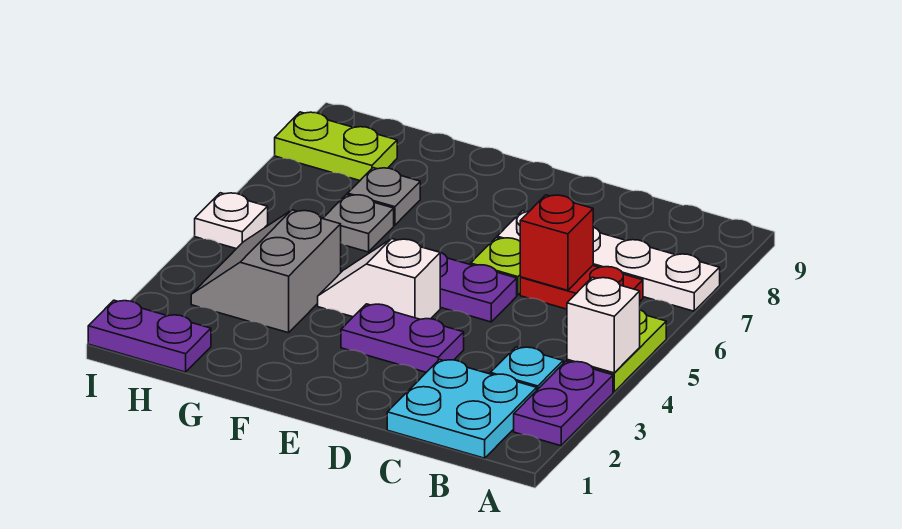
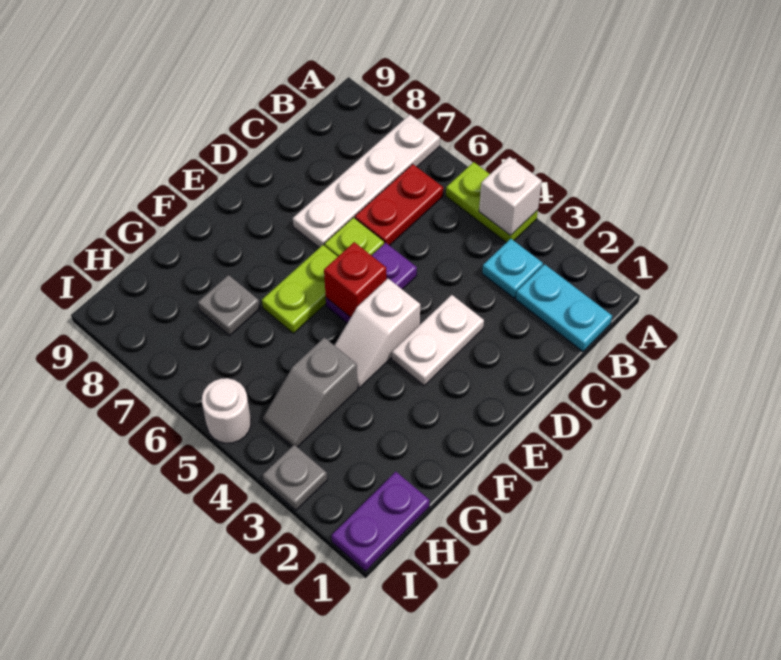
purple 1x2 plate [514,361,613,446] -> none
cyan 2x2 plate [387,360,537,458] -> cyan 1x2 plate [516,264,612,352]
red 1x1 brick [520,195,593,290] -> red 1x1 brick moved to [324,242,386,318]
purple 1x2 plate [341,304,464,372] -> white 1x2 plate [392,295,484,386]
grey 2x2 slope [191,210,341,333] -> grey 1x2 slope [263,337,358,447]
grey 1x1 plate [323,195,394,252] -> grey 1x1 plate moved to [263,445,327,510]
lime 1x2 plate [275,112,397,180] -> lime 1x2 plate moved to [262,245,338,333]
white 1x1 plate [195,193,268,249] -> white 1x1 round brick [202,378,251,443]

